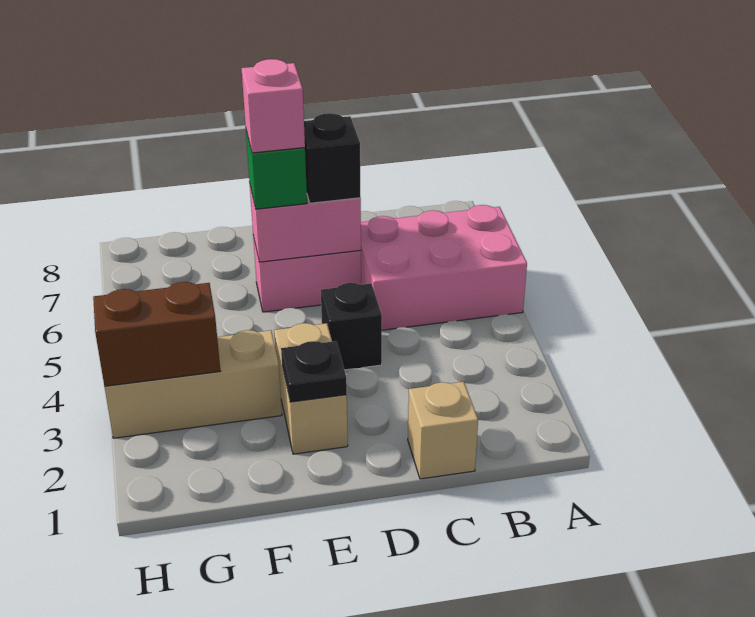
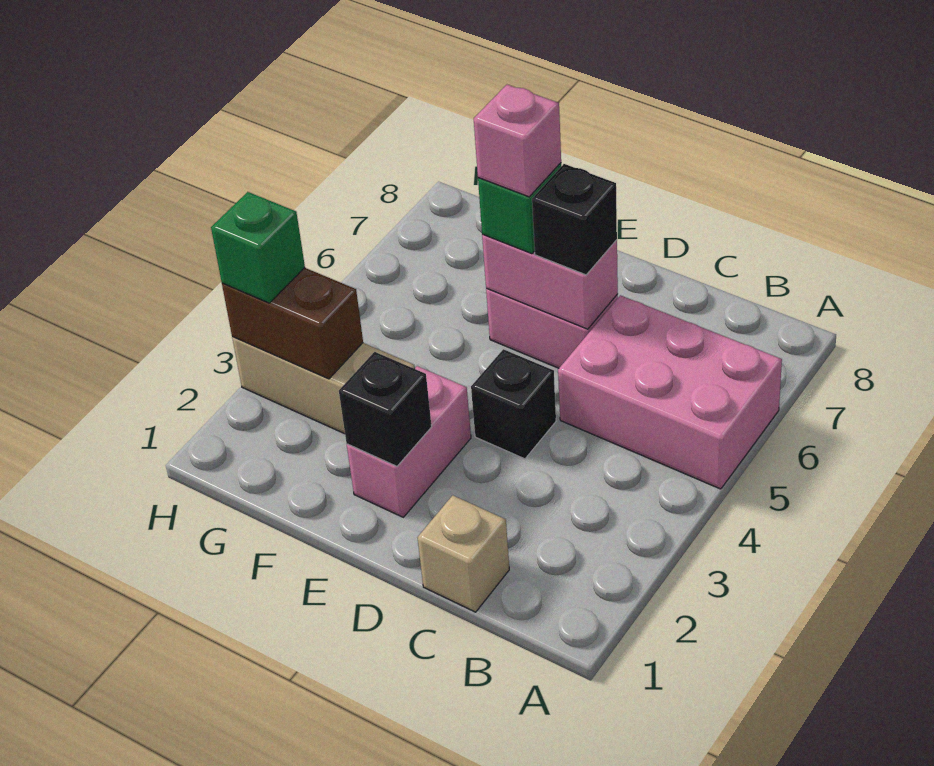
tan 1x2 brick [274,323,348,454] -> pink 1x2 brick [347,366,471,517]
black 1x1 plate [281,341,347,402] -> black 1x1 brick [339,352,432,466]
none -> green 1x1 brick [211,192,305,303]

